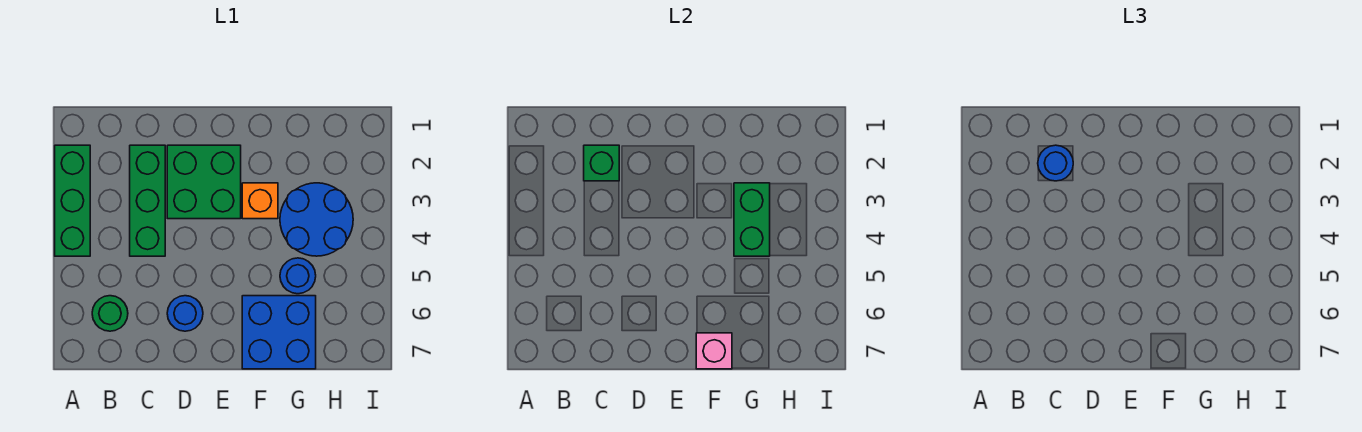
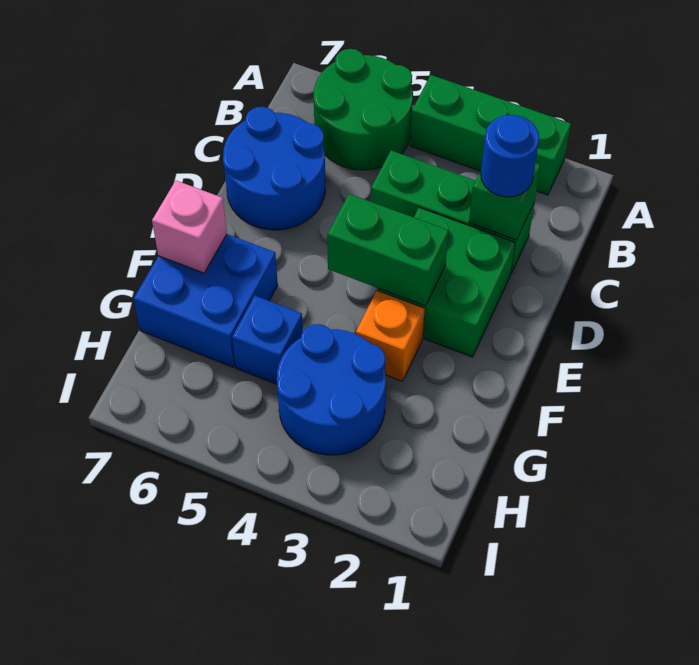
green 1x1 round brick [92,296,128,331] -> green 2x2 round brick [314,49,413,170]
blue 1x1 round brick [167,296,203,331] -> blue 2x2 round brick [223,107,325,230]
green 1x2 brick [734,183,770,256] -> green 1x2 brick moved to [327,194,449,306]
blue 1x1 round brick [280,258,316,294] -> blue 1x1 brick [232,296,303,384]

